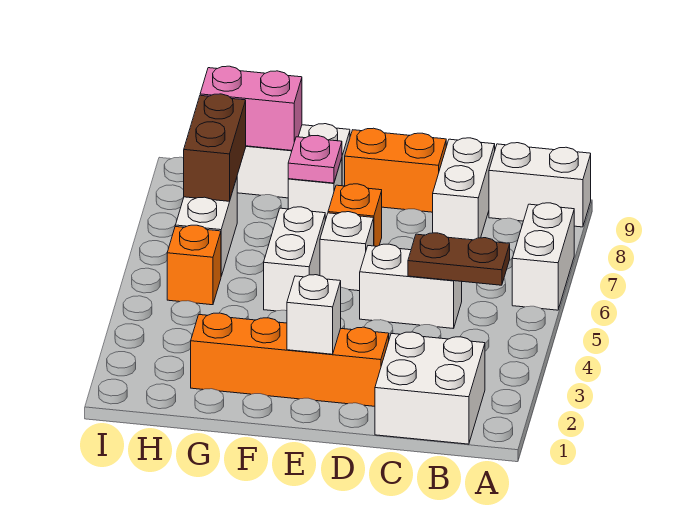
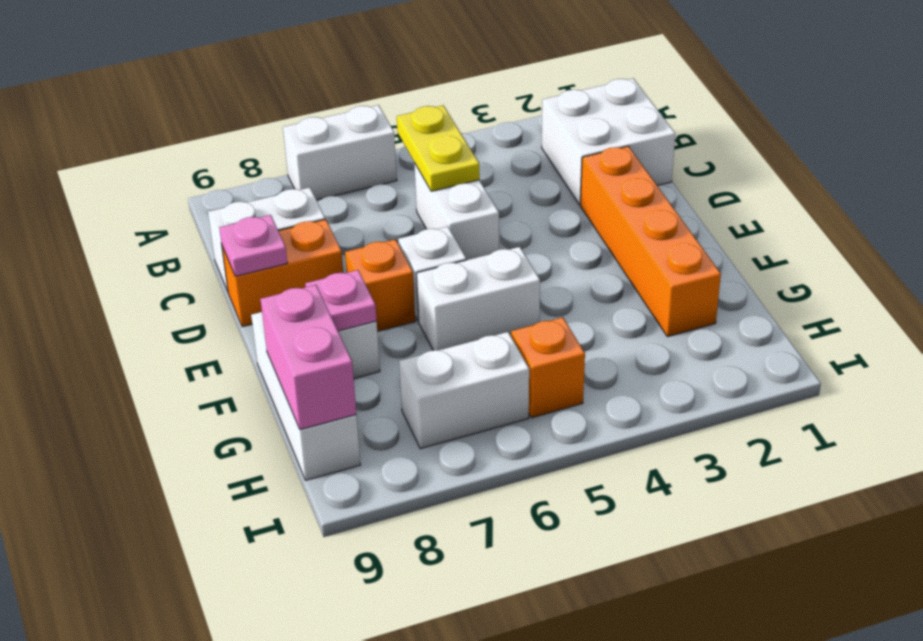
white 1x2 brick [489,143,591,227] -> none
brown 1x2 plate [408,233,510,285] -> yellow 1x2 plate [397,105,480,191]
orange 1x2 brick [345,128,446,212] -> orange 1x2 brick turned to [222,219,343,327]
none -> pink 1x1 plate [219,215,287,276]
white 1x1 brick [287,275,341,354] -> none
brown 1x2 brick [184,94,246,201] -> none

